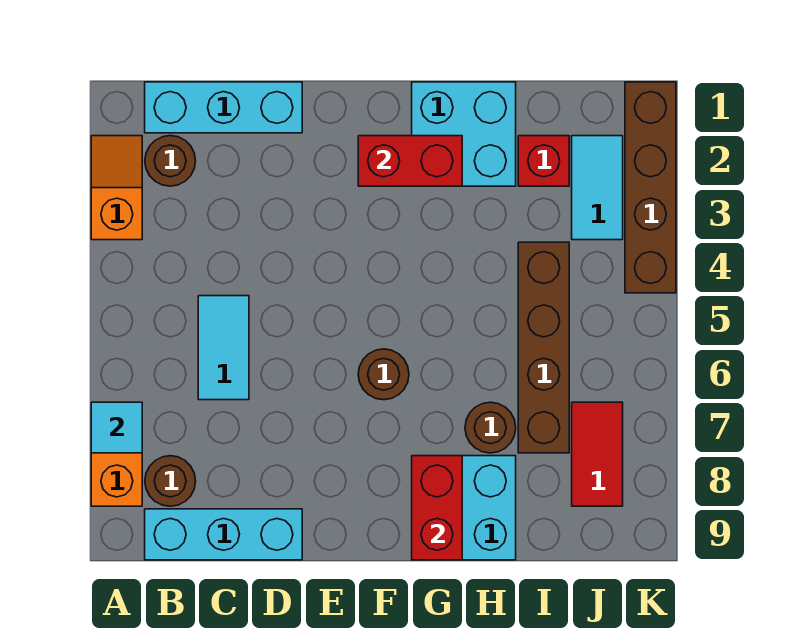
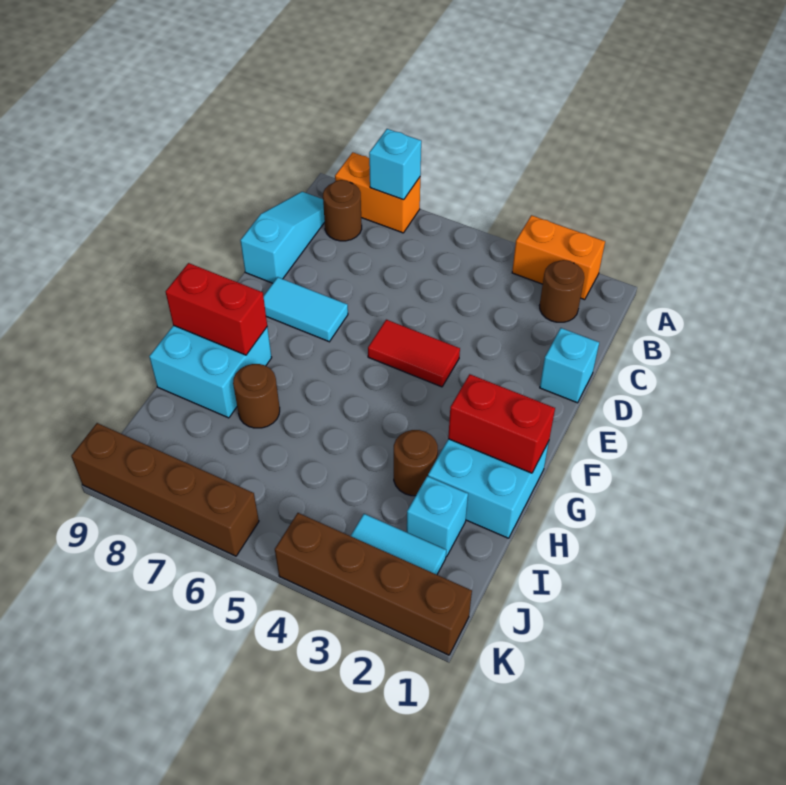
orange 1x2 slope [91,136,142,240] -> orange 1x2 brick [512,215,605,300]
cyan 1x1 tile [91,402,142,453] -> cyan 1x1 brick [369,129,421,200]
cyan 1x3 brick [145,82,302,133] -> cyan 1x1 brick [540,328,599,403]
cyan 1x3 brick [145,509,302,560] -> cyan 1x3 slope [240,192,325,283]
cyan 1x2 tile [198,296,249,400] -> cyan 1x2 tile moved to [263,277,348,342]
red 1x2 brick [358,136,462,186] -> red 1x2 brick turned to [448,374,555,473]
brown 1x1 round brick [358,349,409,400] -> brown 1x1 round brick moved to [394,430,438,496]
red 1x1 brick [518,136,569,186] -> cyan 1x1 brick [407,476,468,557]
brown 1x4 brick [518,242,569,453] -> brown 1x4 brick moved to [71,423,259,556]
red 1x2 tile [572,402,623,506] -> red 1x2 tile moved to [368,320,460,387]

